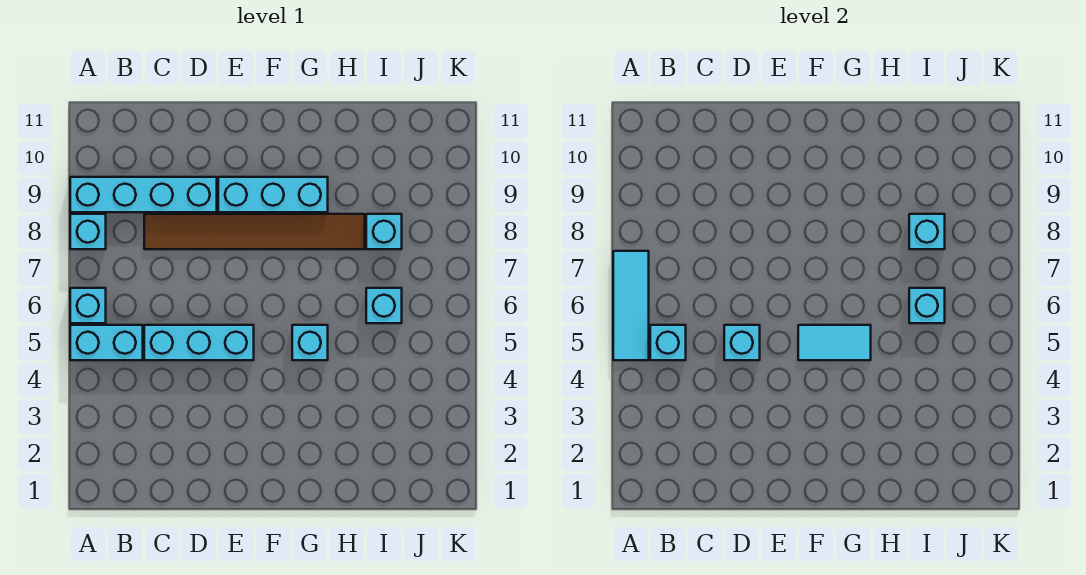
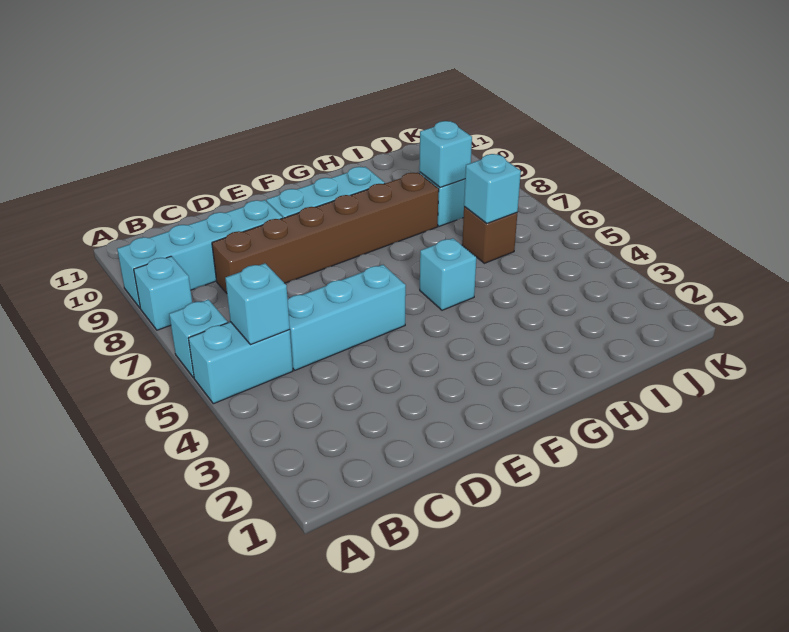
cyan 1x3 tile [613,251,649,360] -> none
brown 1x6 tile [144,214,365,249] -> brown 1x6 brick [212,173,439,293]
cyan 1x1 brick [724,325,760,360] -> none
cyan 1x2 tile [798,325,871,360] -> none
cyan 1x1 brick [366,288,402,323] -> brown 1x1 brick [462,206,517,263]

